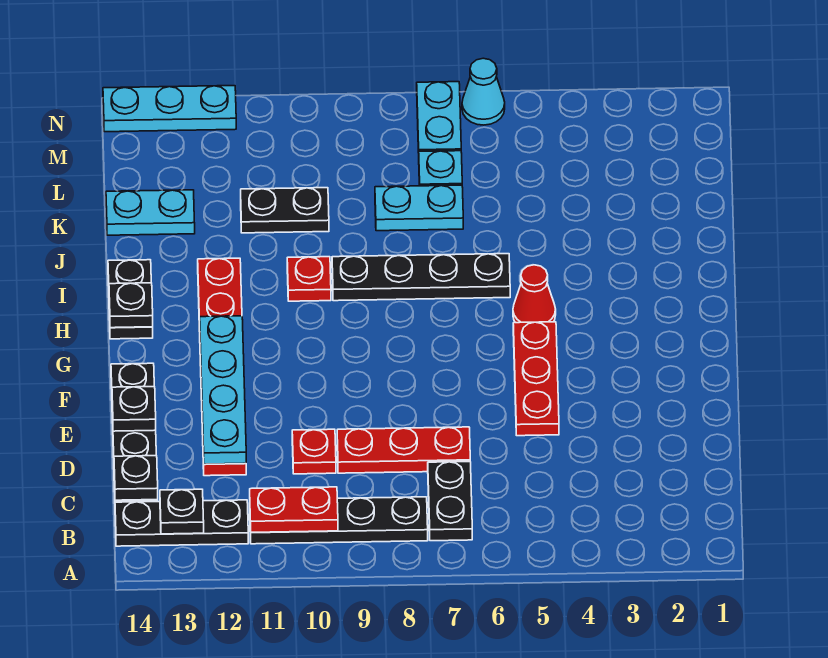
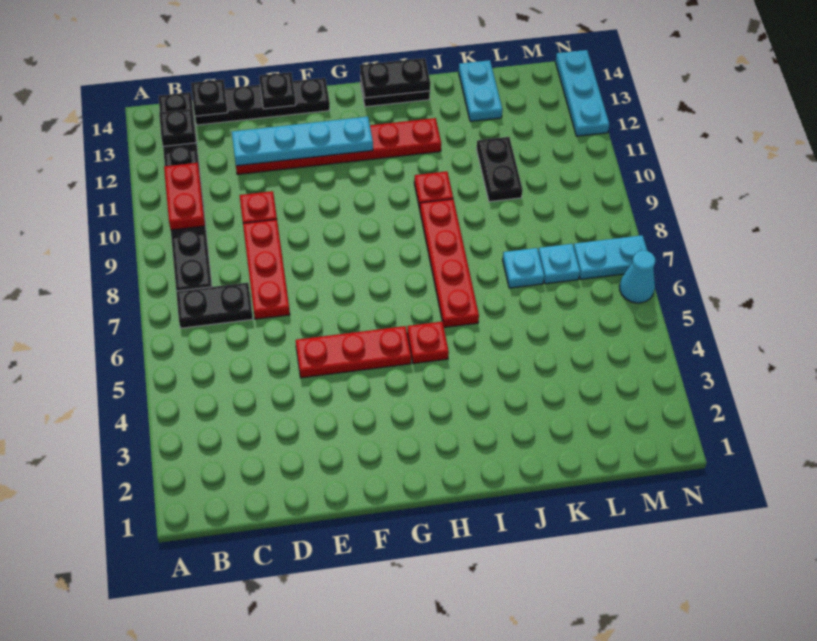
red 1x1 cone [513,265,556,323] -> red 1x1 plate [407,322,449,364]
black 1x1 plate [109,283,153,328] -> black 1x2 plate [360,58,430,98]
black 1x4 plate [332,254,510,301] -> red 1x4 plate [420,199,479,327]
cyan 1x2 plate [375,185,463,231] -> cyan 1x1 plate [503,248,544,288]

